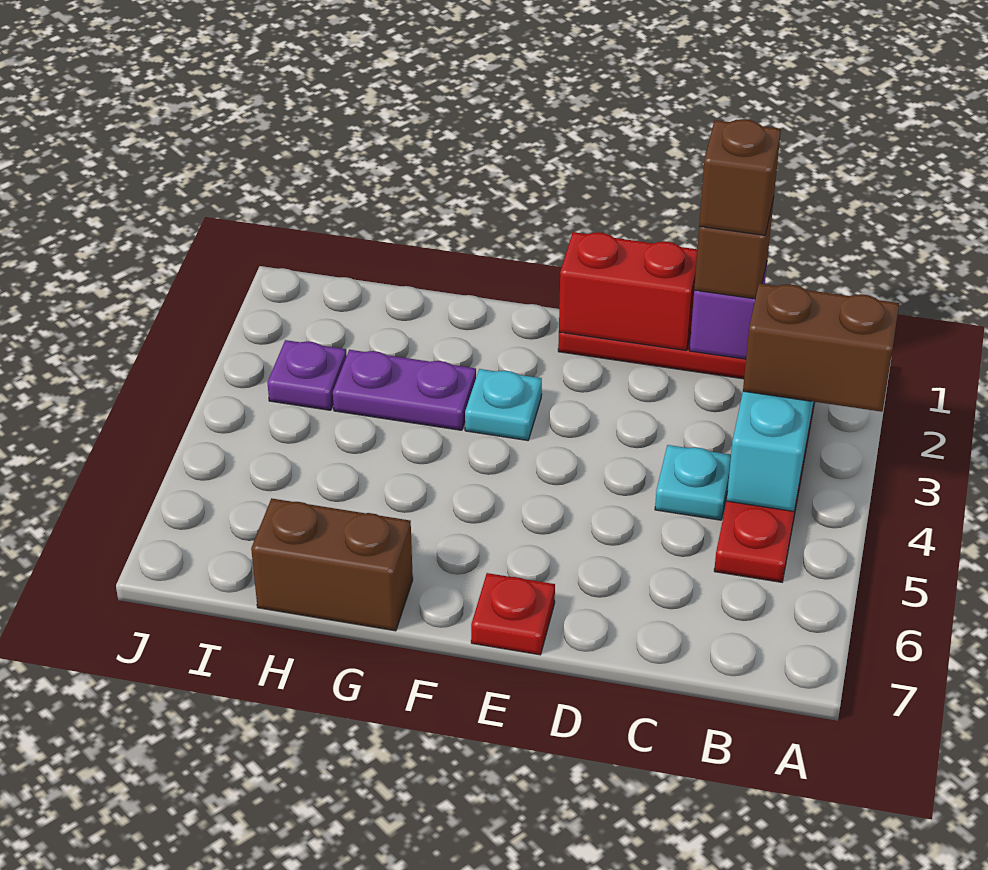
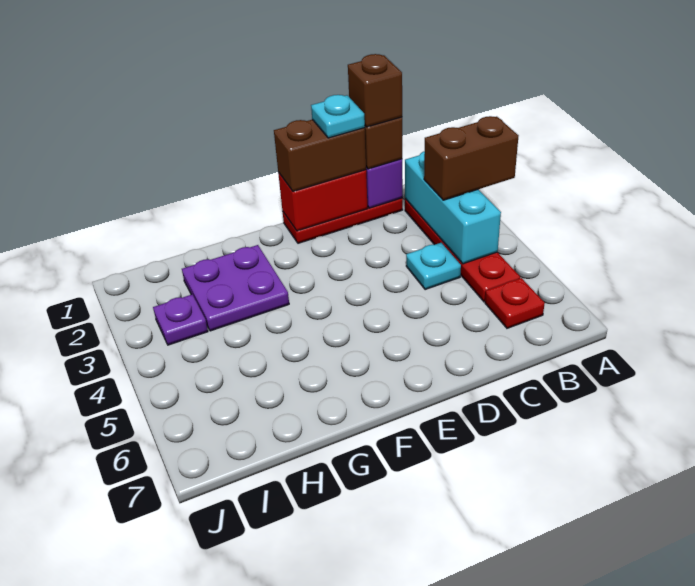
red 1x1 plate [471,573,555,655] -> red 1x1 plate moved to [485,278,545,328]
cyan 1x1 plate [465,369,542,441] -> cyan 1x1 plate moved to [311,95,365,138]
purple 1x2 plate [333,350,476,430] -> purple 2x2 plate [182,245,289,331]
brown 1x2 brick [251,498,413,631] -> brown 1x2 brick moved to [274,120,366,191]

